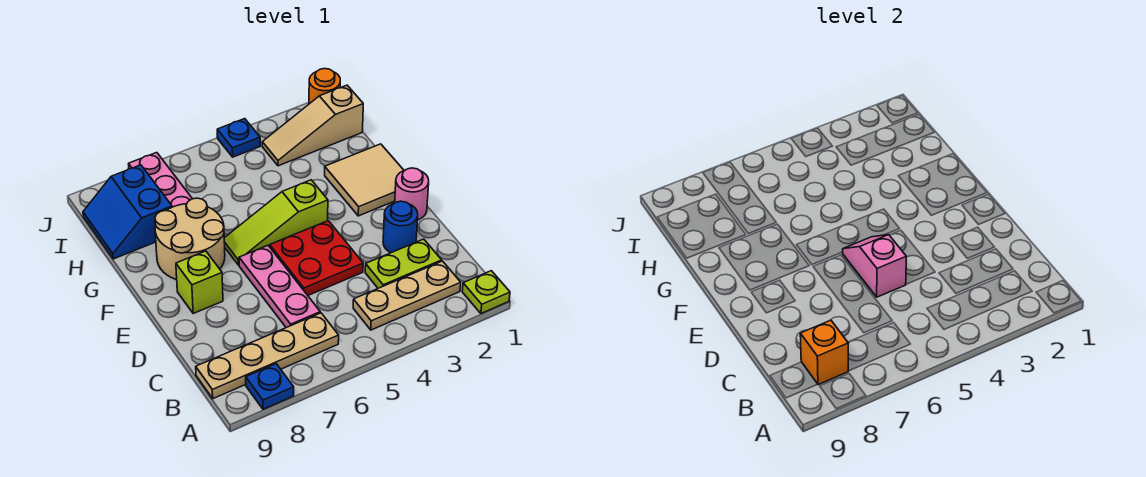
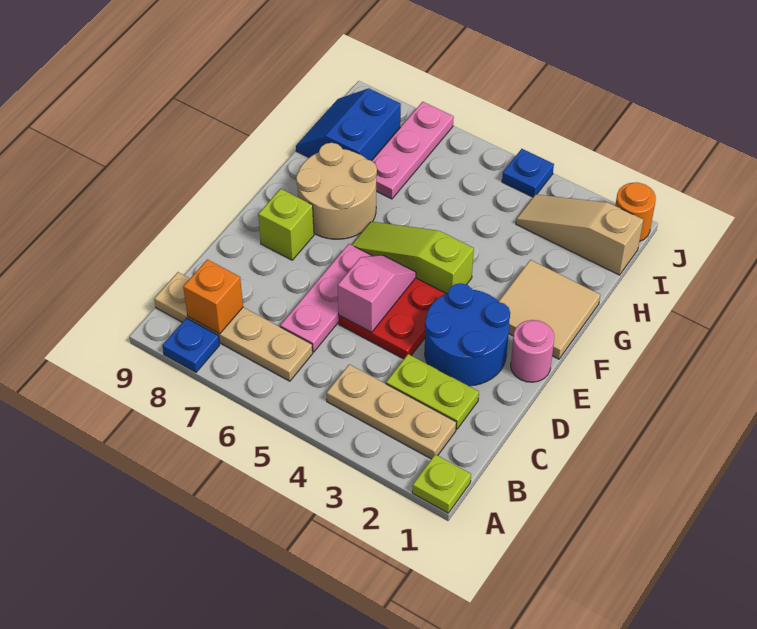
blue 1x1 round brick [383,201,418,253] -> blue 2x2 round brick [425,283,510,386]

